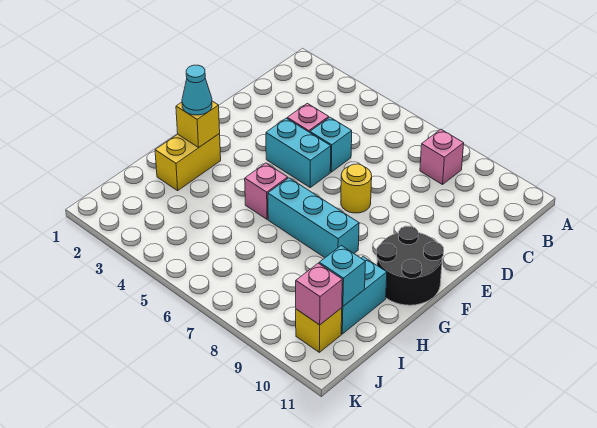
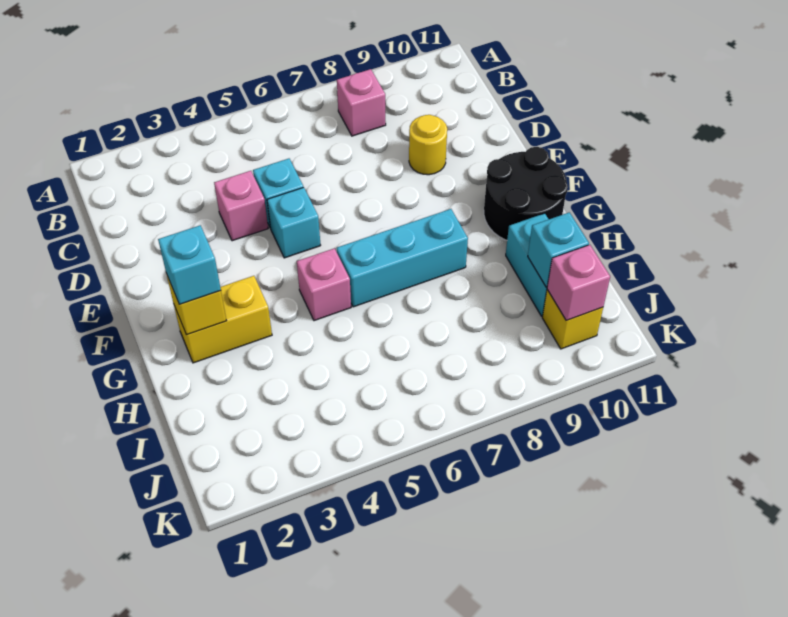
cyan 1x2 brick [266,118,331,187] -> cyan 1x1 brick [267,187,321,258]
yellow 1x1 round brick [341,164,372,213] -> yellow 1x1 round brick moved to [409,115,447,175]
yellow 1x2 brick [155,134,221,191] -> yellow 1x2 brick turned to [174,276,272,363]
cyan 1x1 cone [182,65,212,115] -> cyan 1x1 brick [158,225,221,304]

